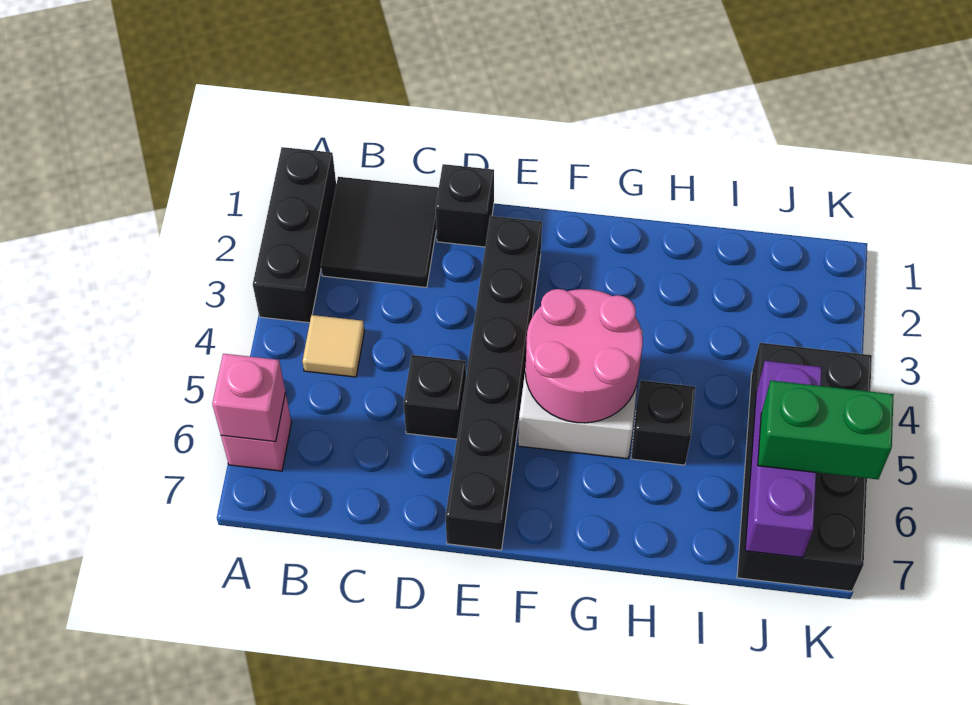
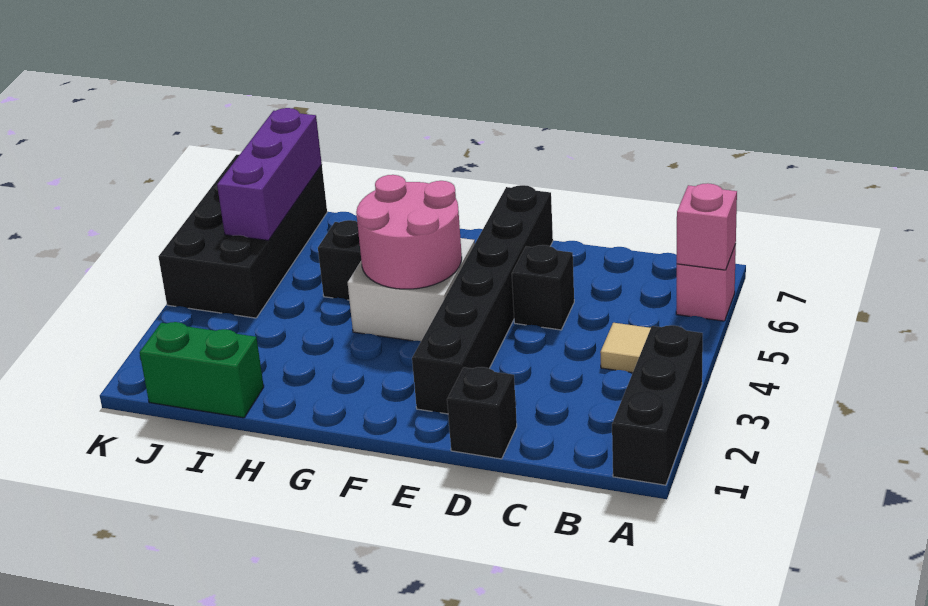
black 2x2 tile [321,177,439,288] -> none
green 1x2 brick [758,381,894,479] -> green 1x2 brick moved to [140,322,264,418]

